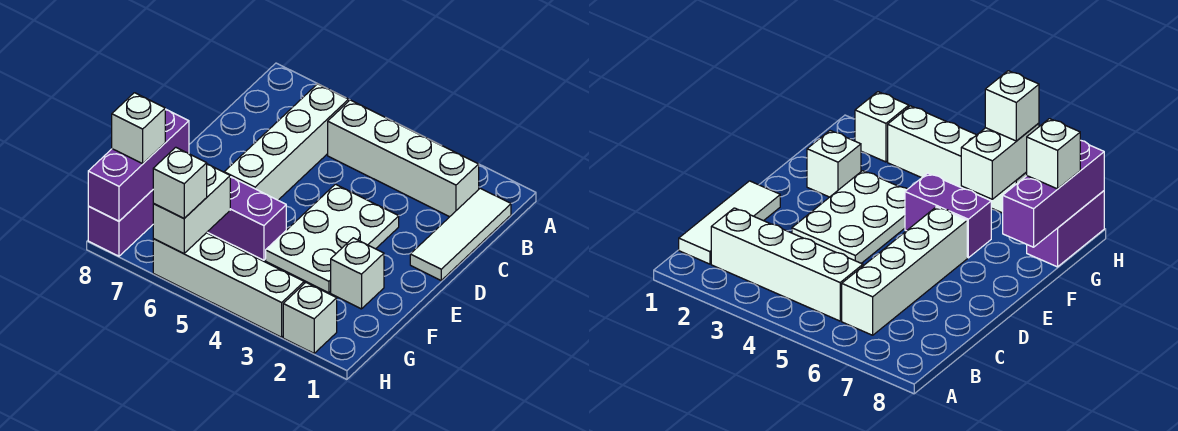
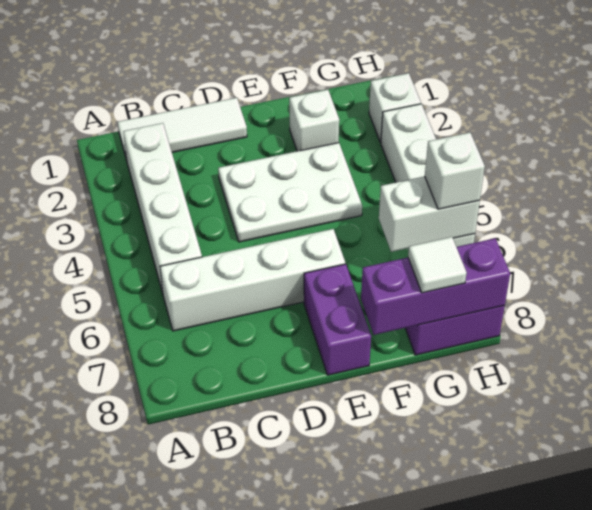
purple 1x2 brick [208,177,286,260] -> purple 1x2 brick moved to [304,264,371,375]
white 1x1 brick [112,93,165,164] -> white 1x1 tile [408,237,467,293]

